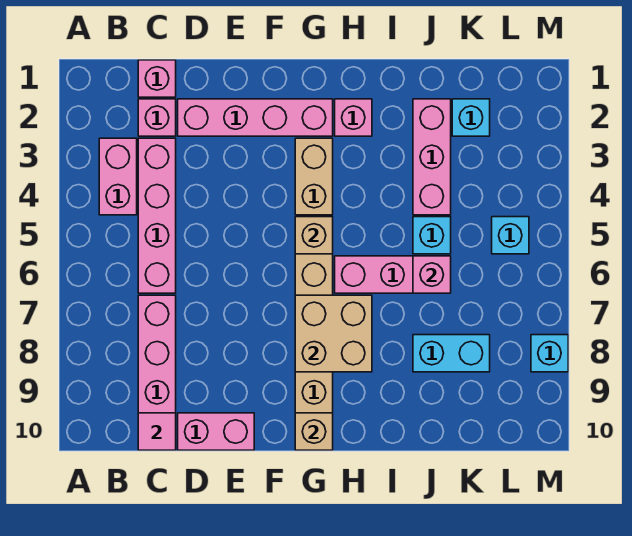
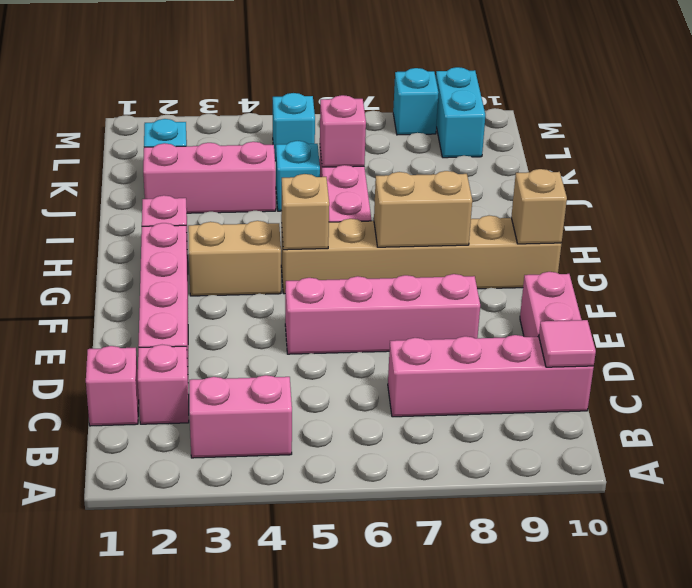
pink 1x4 brick [138,138,176,293] -> pink 1x4 brick moved to [285,274,480,354]
tan 2x2 brick [295,295,372,372] -> tan 1x2 brick [374,171,472,247]
cyan 1x2 brick [413,335,490,372] -> cyan 1x2 brick moved to [436,67,485,158]

